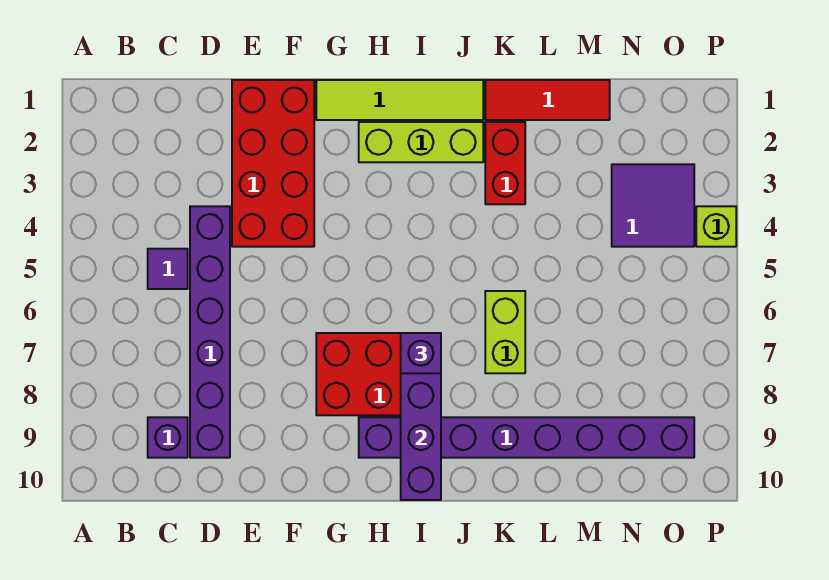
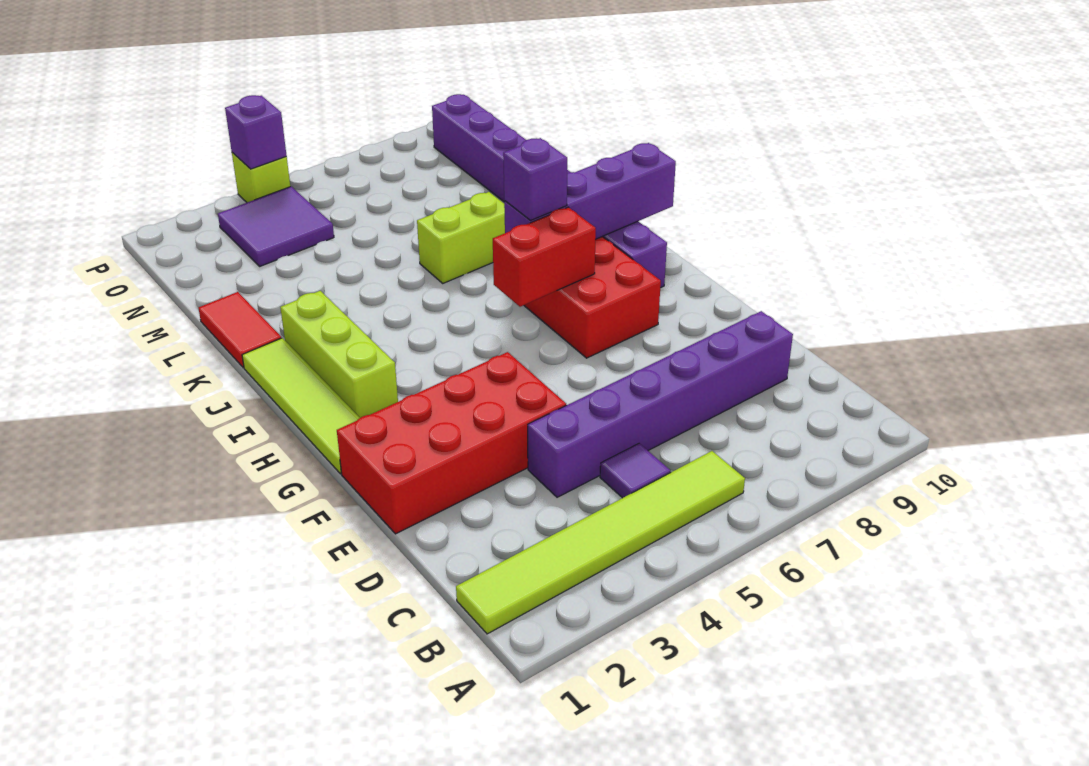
none -> lime 1x6 tile [456,451,745,634]
purple 1x1 brick [148,417,188,458] -> purple 1x1 brick moved to [225,95,287,169]
red 1x3 tile [485,80,610,120] -> red 1x2 tile [198,292,281,368]
red 1x2 brick [485,122,525,204] -> red 1x2 brick moved to [493,207,596,307]

